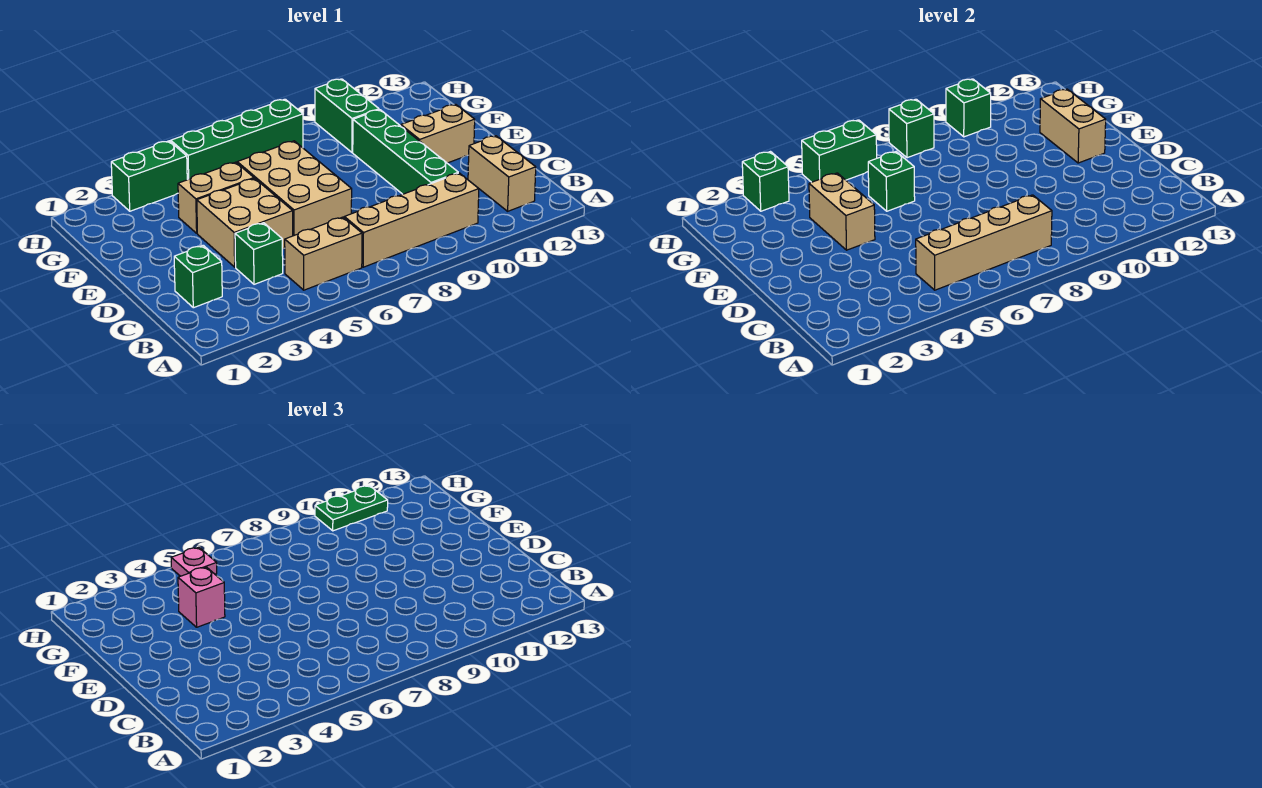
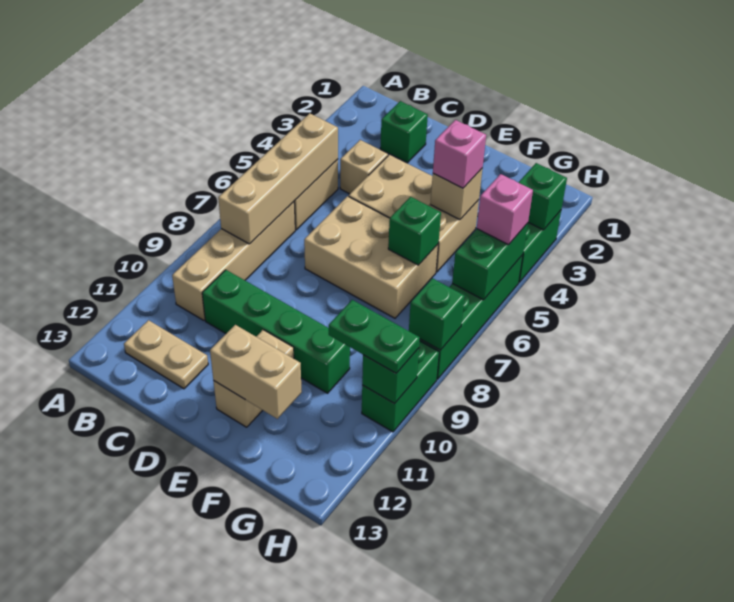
tan 1x2 brick [468,136,536,211] -> tan 1x2 plate [124,320,208,389]
green 1x1 brick [235,223,283,284] -> tan 1x1 brick [340,140,388,194]
tan 1x2 brick [809,173,875,250] -> tan 1x1 brick [430,168,483,220]
green 1x2 brick [315,79,379,152] -> green 1x2 brick turned to [362,341,439,432]
pink 1x1 plate [171,547,217,576] -> pink 1x1 brick [477,174,533,245]
green 1x2 plate [315,486,388,531] -> green 1x2 plate turned to [329,300,420,373]

